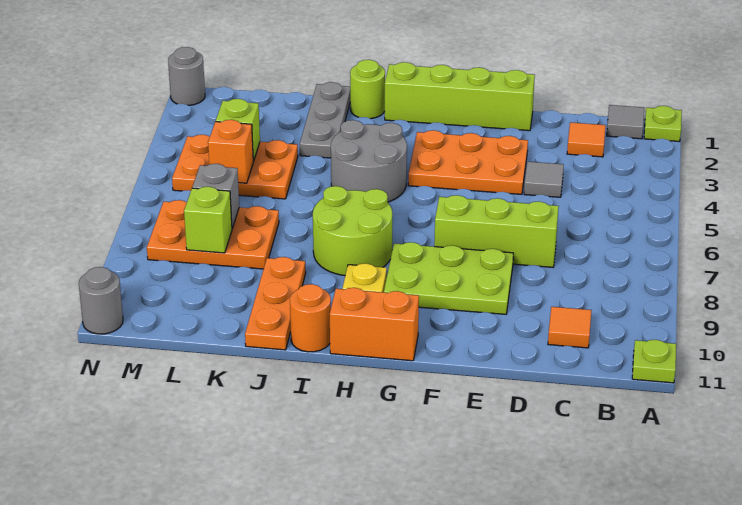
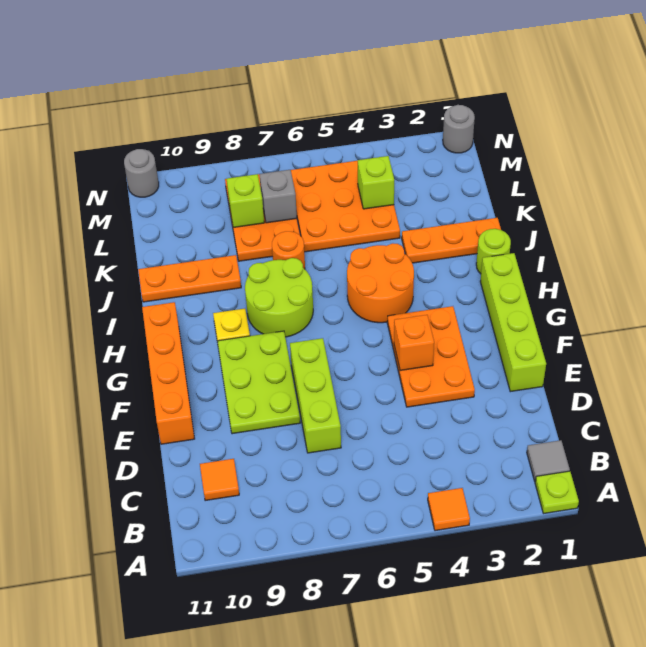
lime 1x1 plate [632,340,676,383] -> none
orange 1x1 tile [567,122,606,157] -> orange 1x1 tile moved to [428,488,470,531]
grey 1x1 tile [524,162,564,197] -> none
orange 1x2 brick [330,288,419,361] -> orange 1x4 brick [142,302,195,444]
grey 2x2 round brick [331,120,407,202] -> orange 2x2 round brick [347,243,414,323]
orange 1x1 round brick [290,284,331,352] -> orange 1x1 round brick moved to [272,231,305,269]
grey 1x3 plate [300,82,350,158] -> orange 1x3 plate [402,218,501,263]
orange 2x3 plate [172,135,298,199] -> orange 3x3 plate [291,161,400,252]
orange 1x1 brick [208,120,253,183] -> orange 1x1 brick moved to [394,315,434,370]

